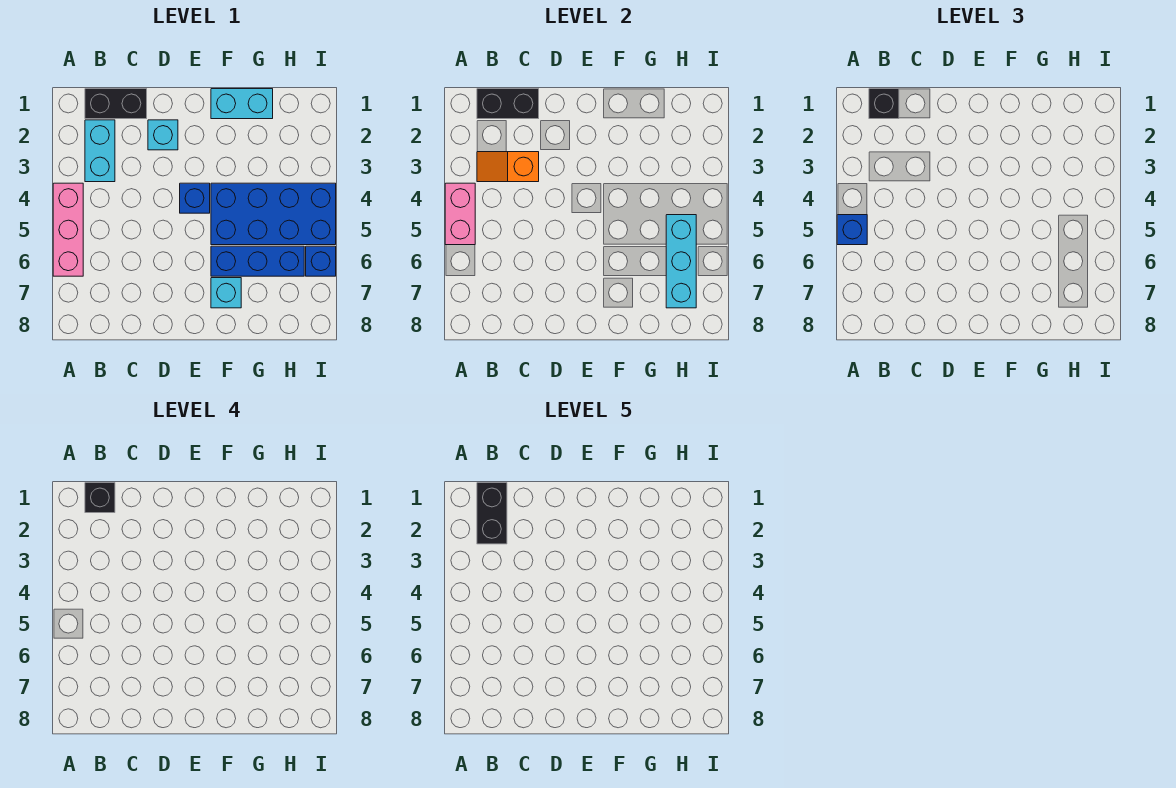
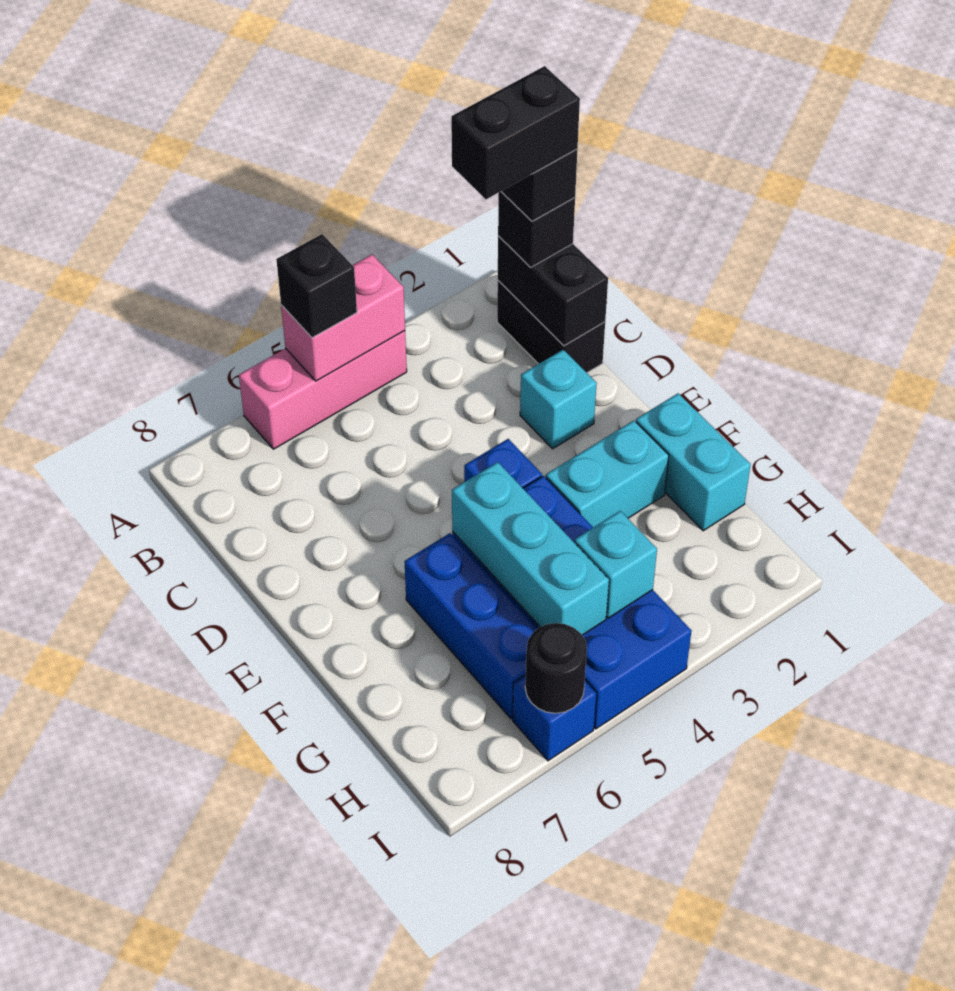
blue 1x1 brick [837,215,867,245] -> black 1x1 brick [276,234,357,338]
cyan 1x2 brick [85,120,115,182] -> cyan 1x2 brick moved to [546,421,669,527]
orange 1x2 slope [477,152,539,182] -> none
cyan 1x1 brick [211,278,241,308] -> cyan 1x1 brick moved to [574,511,657,618]
cyan 1x3 brick [666,215,696,308] -> cyan 1x3 brick turned to [452,462,609,635]
none -> black 1x1 round brick [525,623,587,713]

